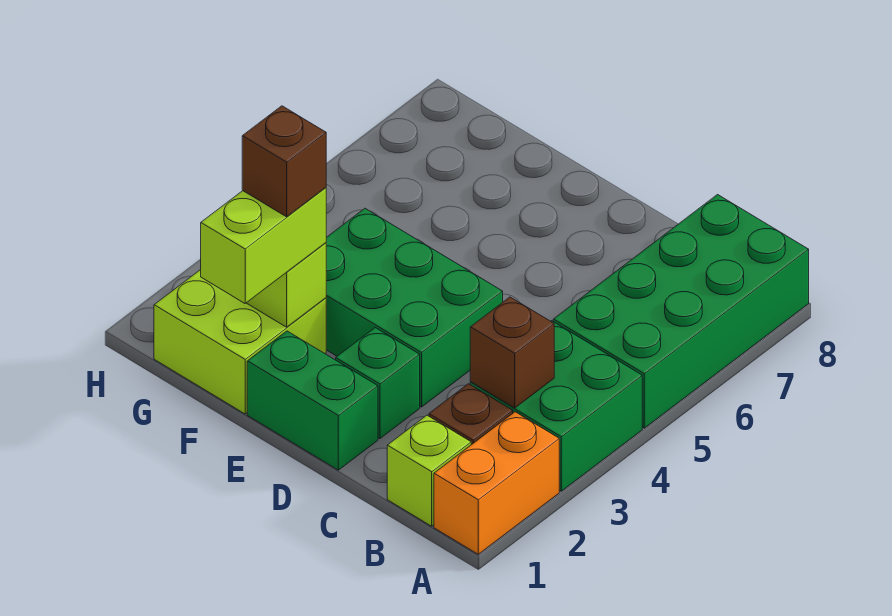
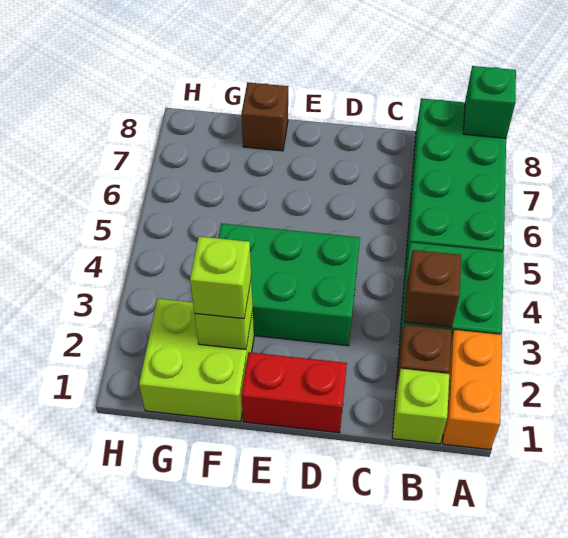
green 1x2 brick [247,331,378,470] -> red 1x2 brick [241,352,347,433]
green 1x1 brick [336,328,420,439] -> green 1x1 brick moved to [463,66,516,138]
lime 1x2 brick [201,188,326,303] -> lime 1x1 brick [190,237,251,319]
brown 1x1 brick [242,106,326,217] -> brown 1x1 brick moved to [241,82,288,151]

